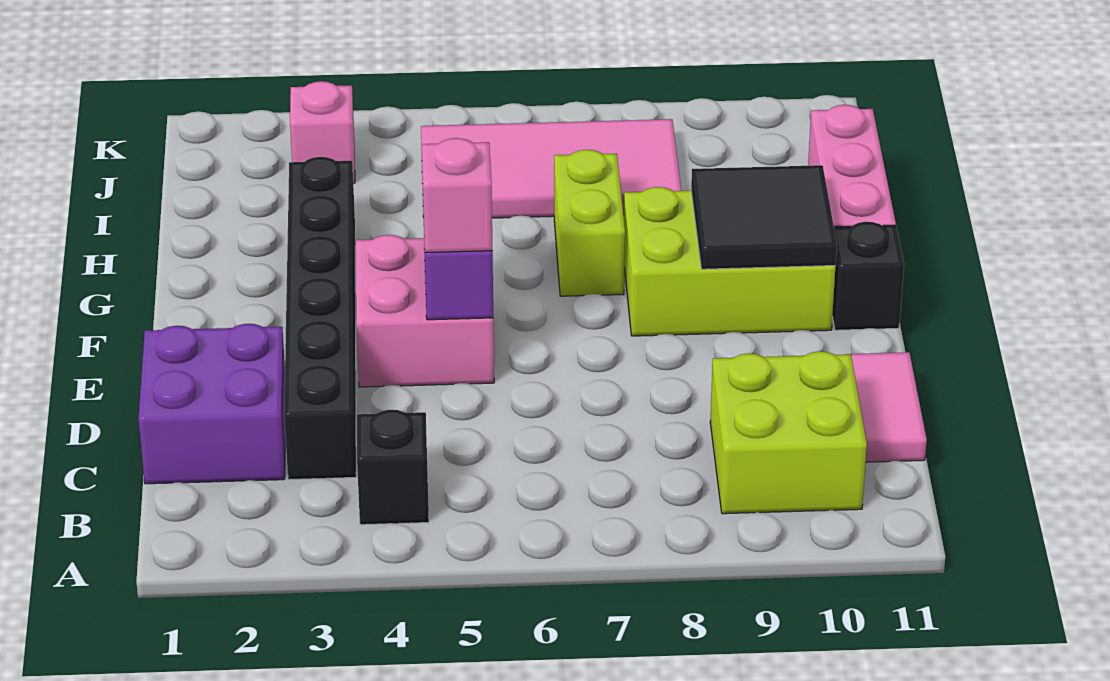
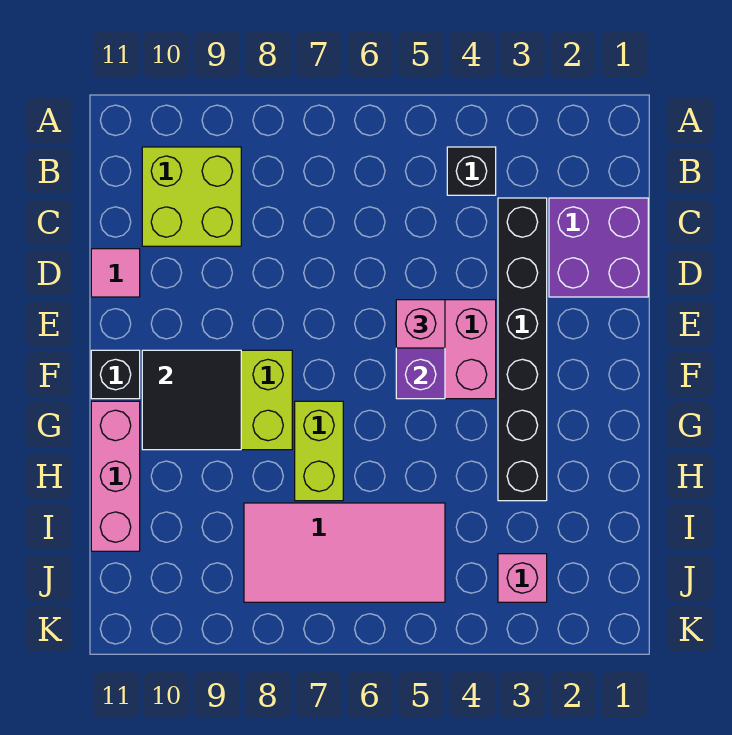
pink 1x2 tile [844,352,927,462] -> pink 1x1 tile [91,249,140,297]

